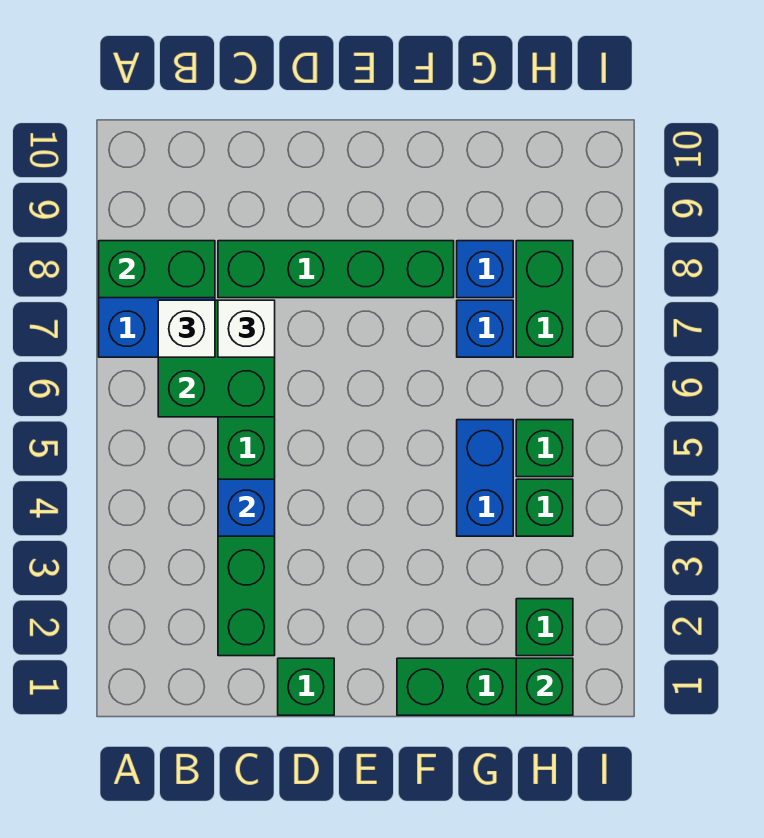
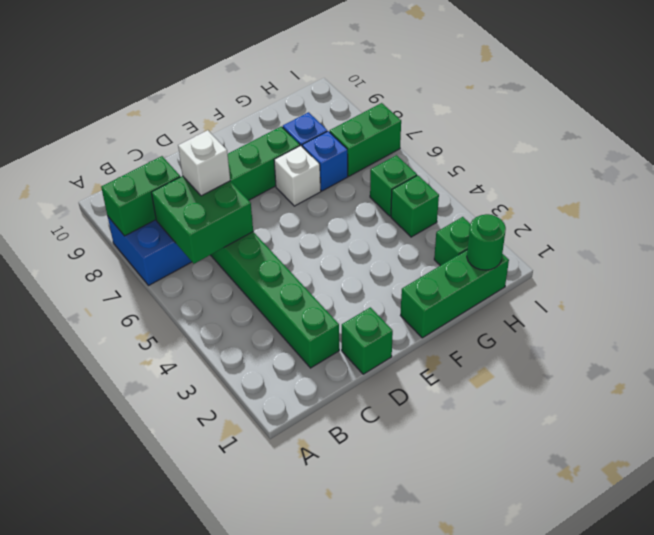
white 1x1 brick [158,300,215,357] -> white 1x1 brick moved to [274,146,321,206]
blue 1x1 brick [218,479,275,536] -> none
blue 1x2 brick [457,420,513,536] -> none
green 1x1 brick [516,658,573,715] -> green 1x1 round brick [467,214,506,270]
green 1x2 brick [516,241,573,357] -> green 1x2 brick turned to [330,103,401,176]

